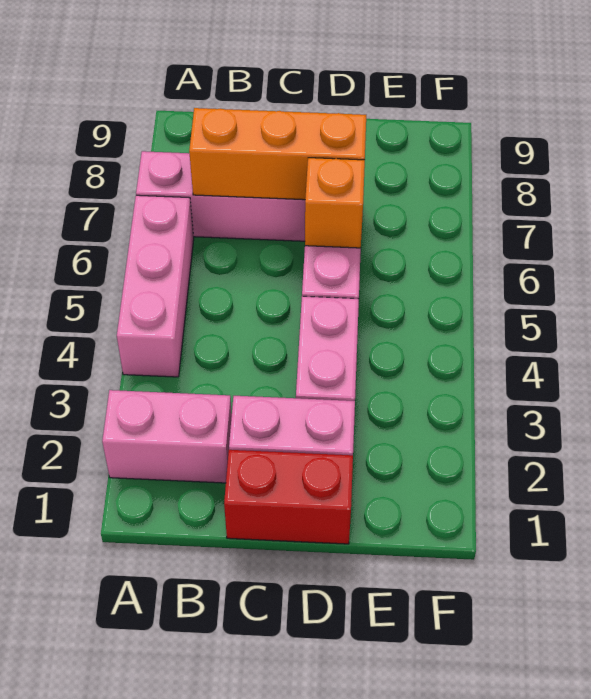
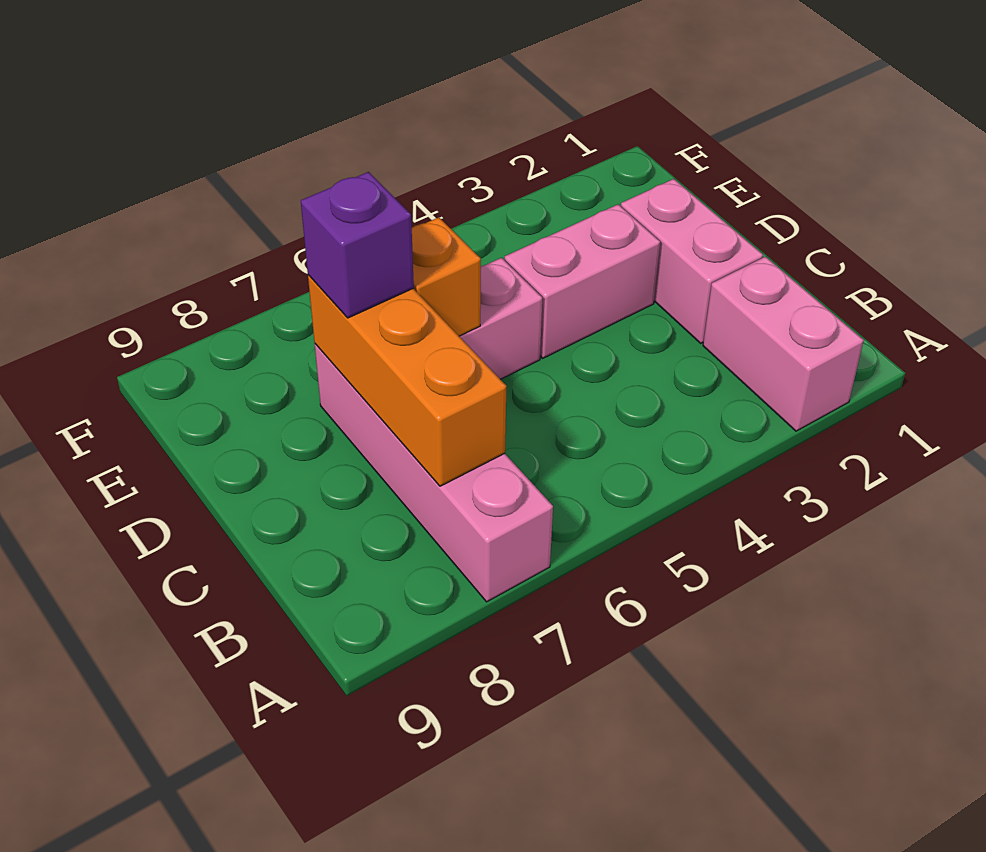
pink 1x3 brick [117,195,194,377] -> none
red 1x2 brick [224,450,353,544] -> none
none -> purple 1x1 brick [301,172,414,318]

